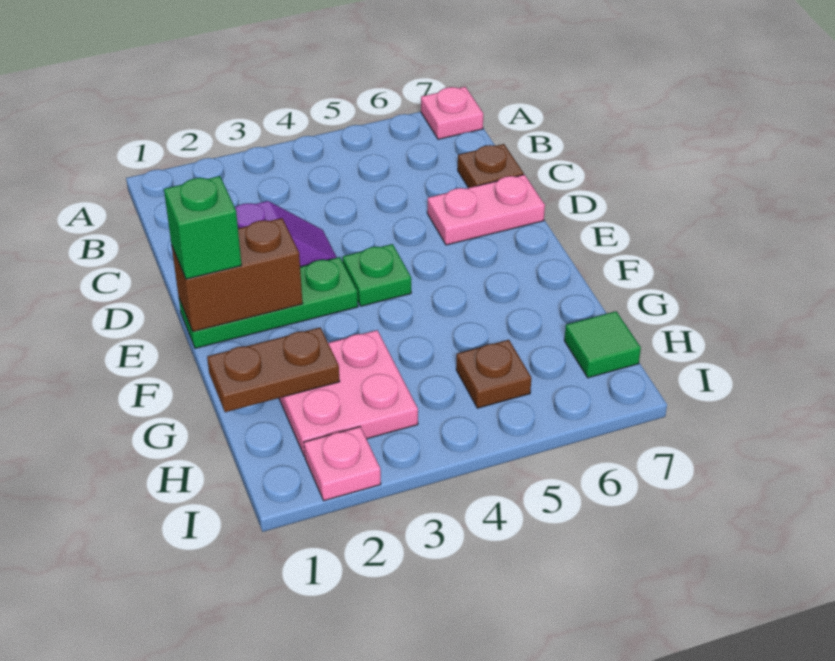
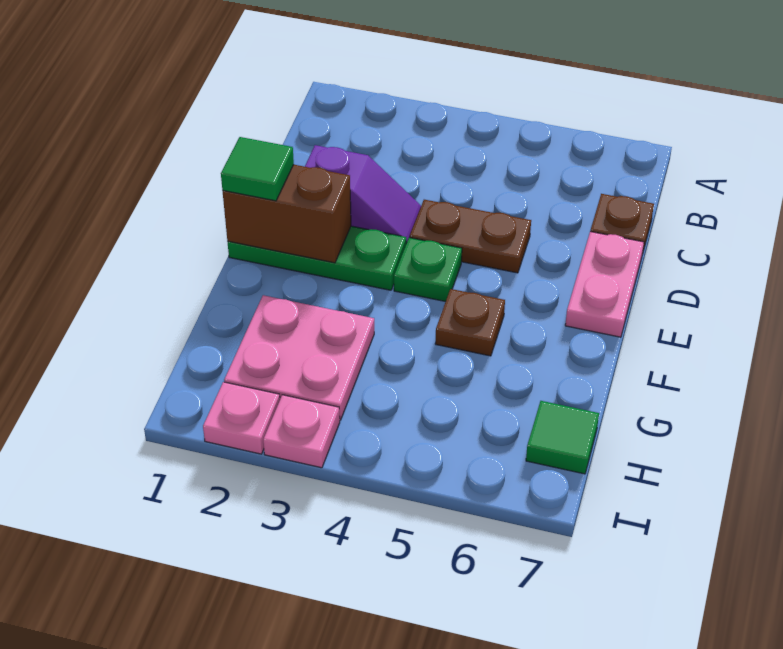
pink 1x1 plate [421,87,483,139] -> pink 1x1 plate moved to [263,395,340,468]
pink 1x2 plate [427,175,545,245] -> pink 1x2 plate turned to [565,232,644,337]
green 1x1 brick [164,176,242,279] -> green 1x1 tile [221,137,294,201]
brown 1x2 plate [207,328,340,412] -> brown 1x2 plate moved to [410,200,531,273]
brown 1x1 plate [456,340,531,408] -> brown 1x1 plate moved to [435,289,505,356]

